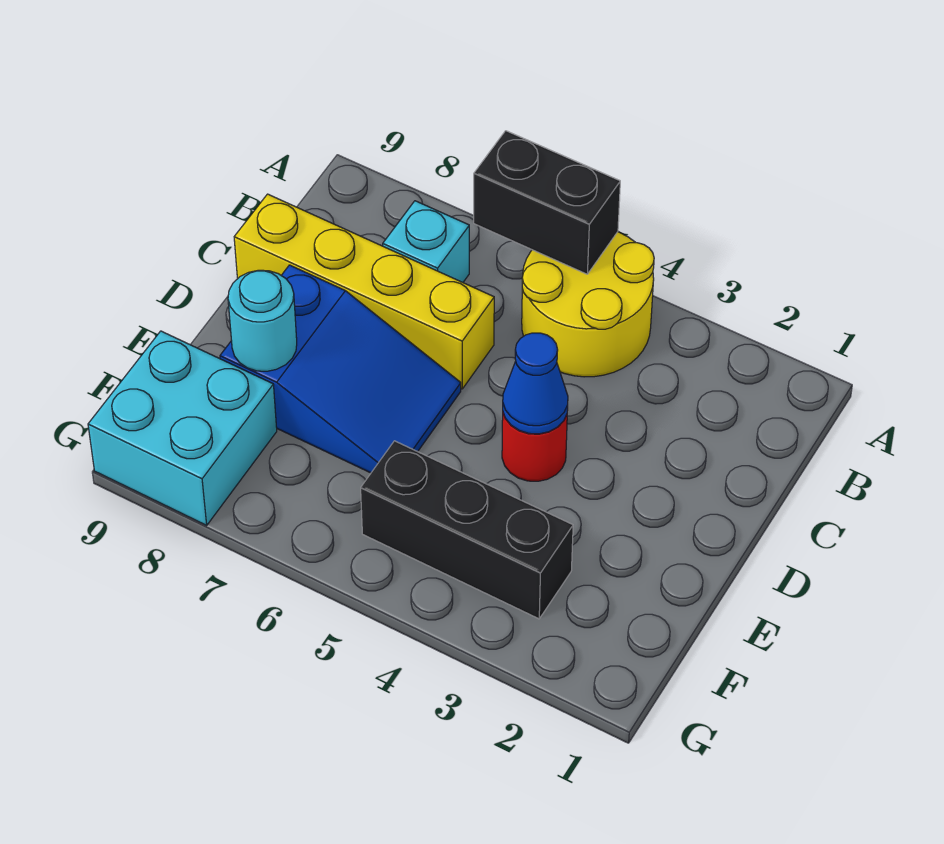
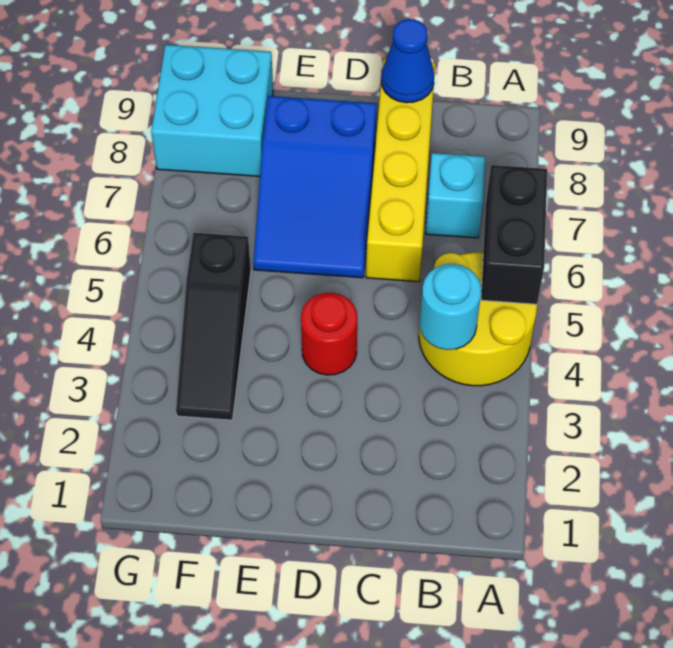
blue 1x1 cone [503,333,568,434] -> blue 1x1 cone moved to [381,19,434,103]
cyan 1x1 round brick [228,270,297,371] -> cyan 1x1 round brick moved to [420,264,481,350]
black 1x3 brick [361,441,573,619] -> black 1x3 slope [176,233,251,420]

